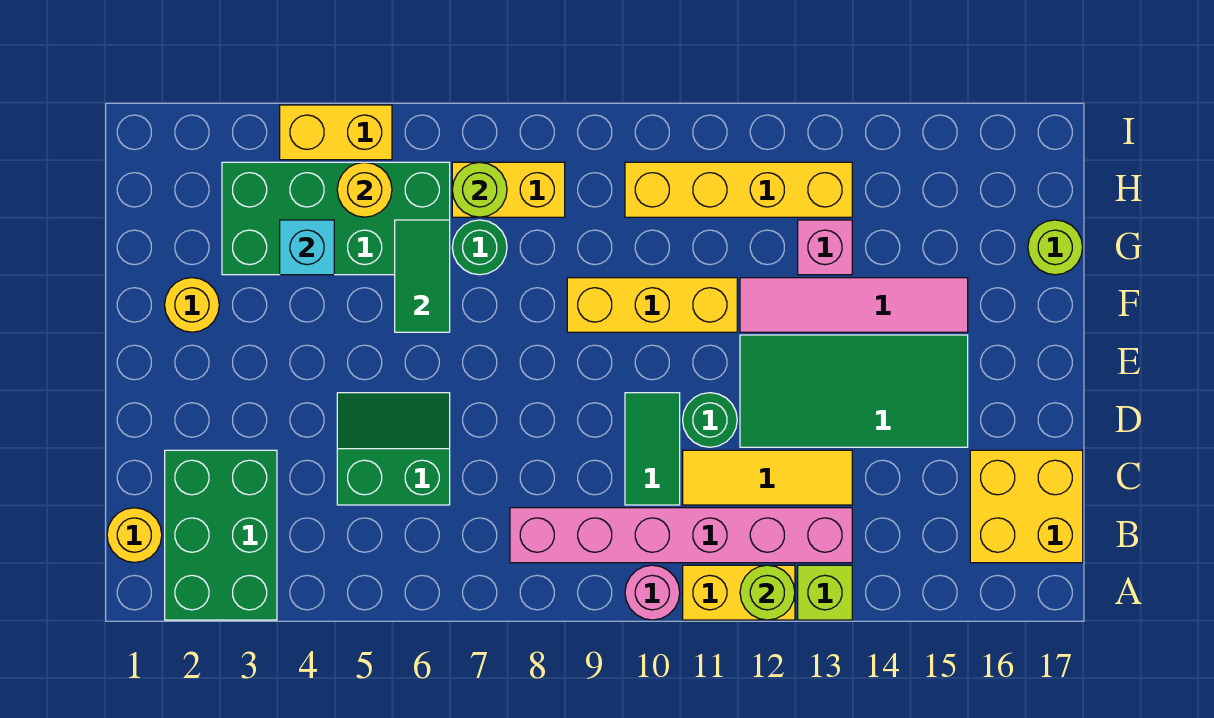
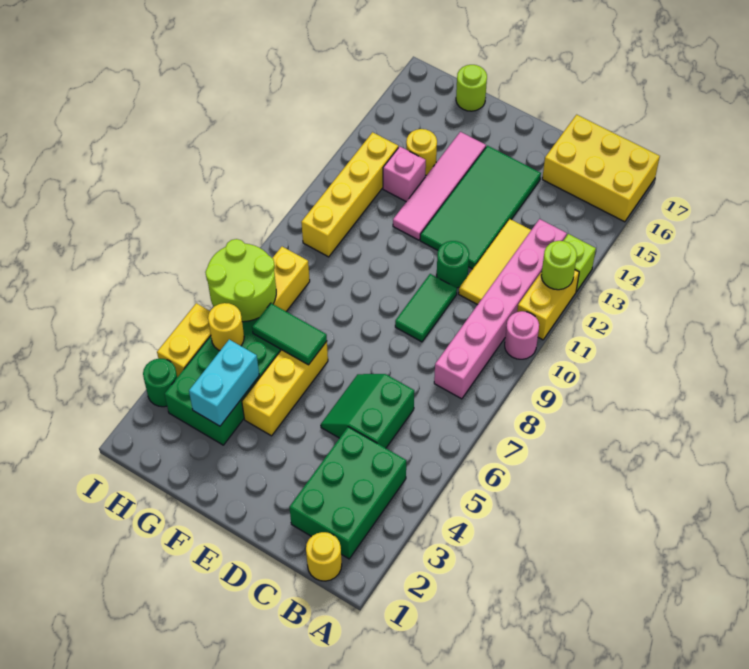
green 2x3 brick [165,450,277,620] -> green 2x3 brick turned to [289,427,406,559]
yellow 2x2 brick [970,450,1083,563] -> yellow 2x3 brick [542,115,660,222]
green 1x2 tile [625,393,680,505] -> green 1x2 tile turned to [395,274,457,342]
yellow 1x1 round brick [165,278,219,332] -> yellow 1x1 round brick moved to [406,129,437,175]
yellow 1x3 brick [567,278,737,332] -> yellow 1x3 brick moved to [242,341,328,436]
cyan 1x1 brick [280,220,334,275] -> cyan 1x2 brick [189,340,259,426]
green 1x1 round brick [452,220,507,275] -> green 1x1 round brick moved to [143,358,177,407]
lime 1x1 round brick [452,162,507,217] -> lime 2x2 round brick [205,239,276,322]

